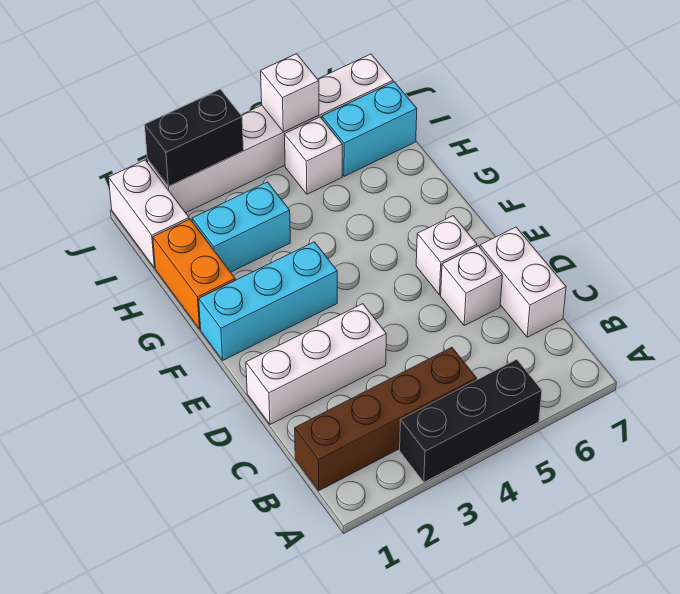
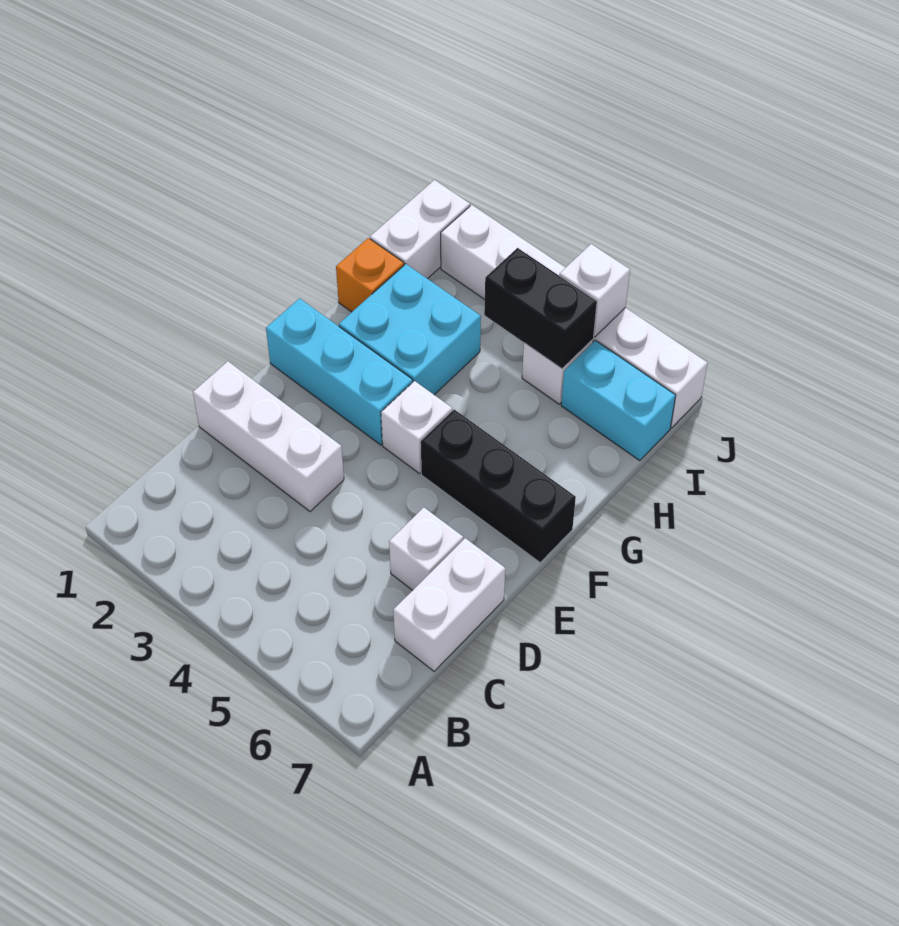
black 1x3 brick [400,359,542,482] -> black 1x3 brick moved to [421,409,576,563]
brown 1x4 brick [295,347,477,491] -> none
white 1x1 brick [416,216,477,295] -> white 1x1 brick moved to [381,381,452,474]
orange 1x2 brick [153,219,235,329] -> orange 1x1 brick [336,238,404,312]
cyan 1x2 brick [192,182,290,272] -> cyan 2x2 brick [339,264,481,395]
black 1x2 brick [145,89,244,186] -> black 1x2 brick moved to [484,248,597,369]

